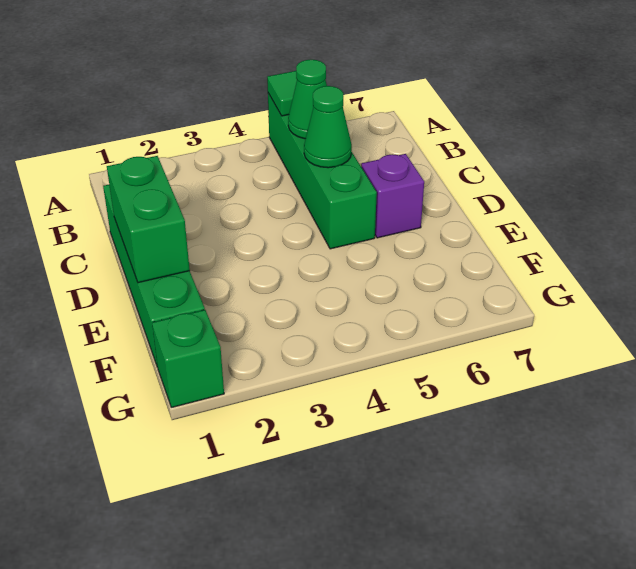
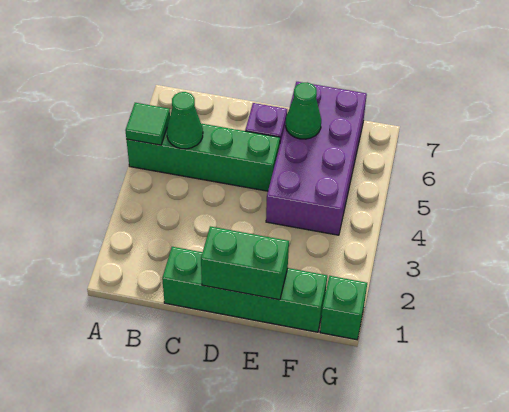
green 1x1 cone [304,86,352,168] -> green 1x1 cone moved to [286,82,321,139]
none -> purple 2x4 brick [266,82,367,235]

